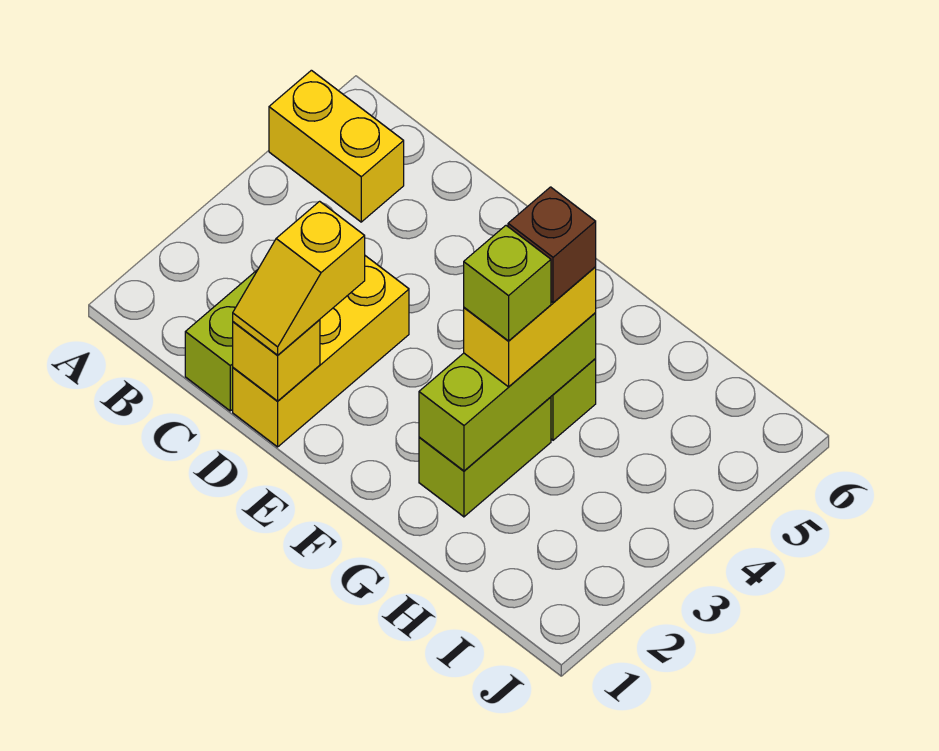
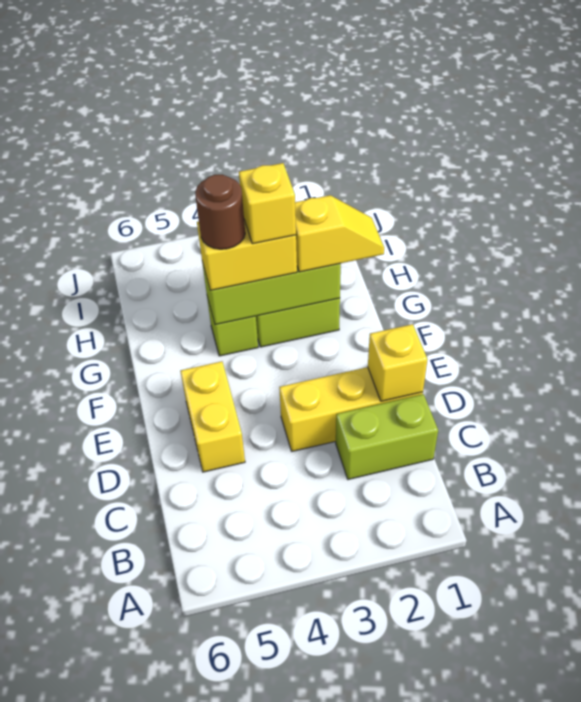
yellow 1x2 brick [269,70,404,222] -> yellow 1x2 brick moved to [180,361,245,472]
yellow 1x2 slope [233,201,365,355] -> yellow 1x2 slope moved to [295,195,384,272]
lime 1x1 brick [464,226,551,341] -> yellow 1x1 brick [239,163,296,244]
brown 1x1 brick [508,187,596,303] -> brown 1x1 round brick [195,175,245,249]

